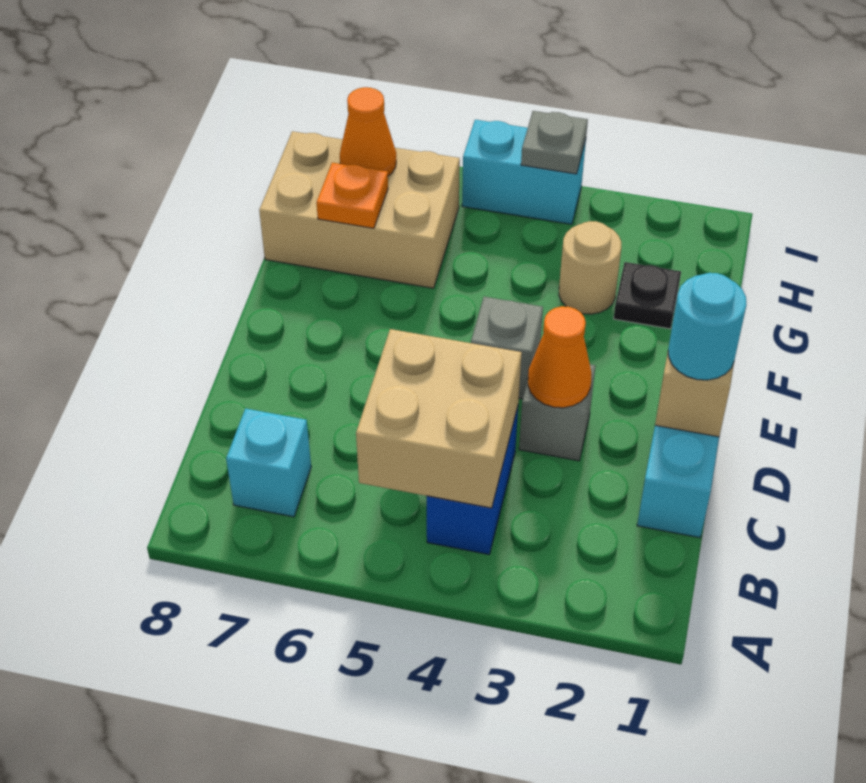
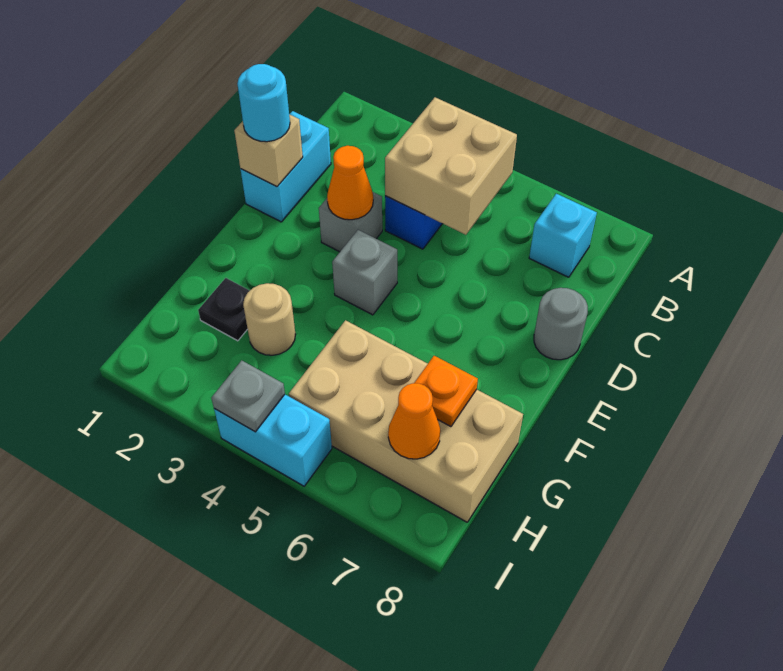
none -> grey 1x1 round brick [534,288,588,360]
tan 2x3 brick [259,131,460,288] -> tan 2x4 brick [289,320,523,522]

